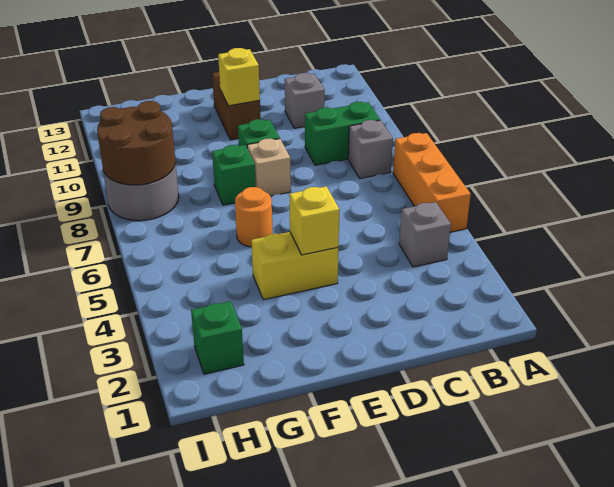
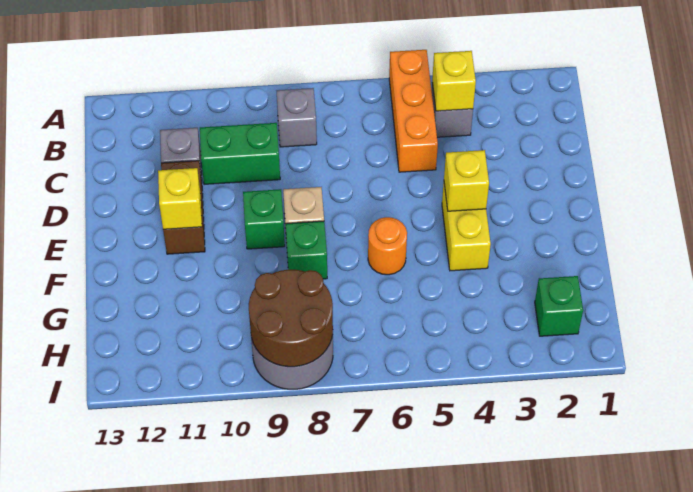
orange 1x3 brick [393,133,471,232] -> orange 1x3 brick turned to [389,50,438,172]
none -> yellow 1x1 brick [432,51,476,111]
green 1x2 brick [305,101,380,165] -> green 1x2 brick turned to [200,123,280,184]
brown 1x2 brick [212,72,261,140] -> brown 1x2 brick turned to [161,161,205,254]

